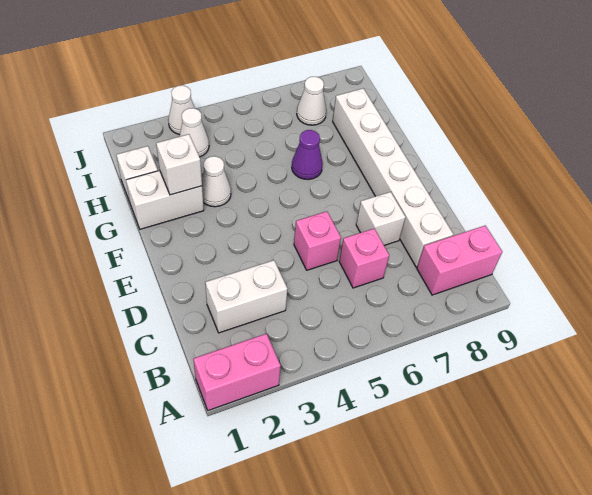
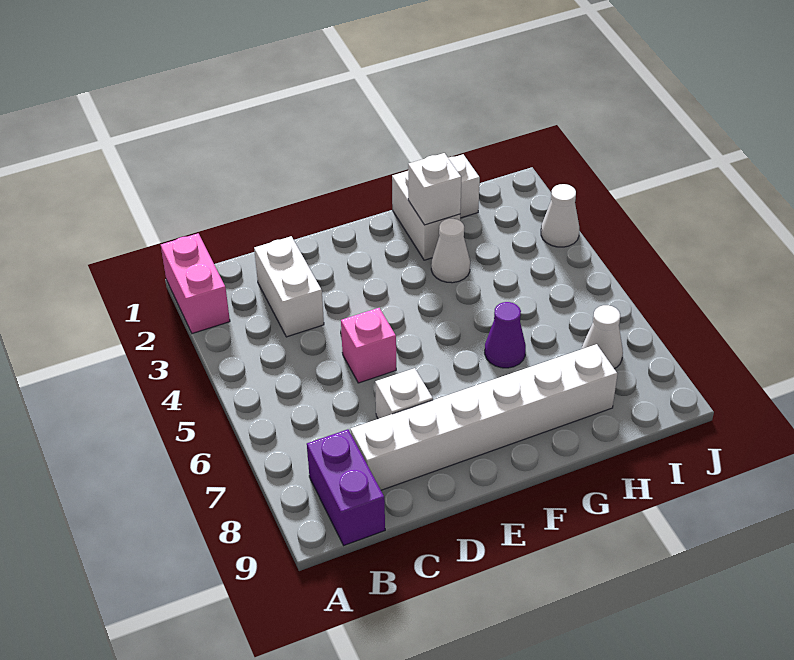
pink 1x2 brick [417,226,502,295] -> purple 1x2 brick [307,429,385,545]
pink 1x1 brick [339,228,389,288] -> none
white 1x1 cone [179,108,209,157] -> none

